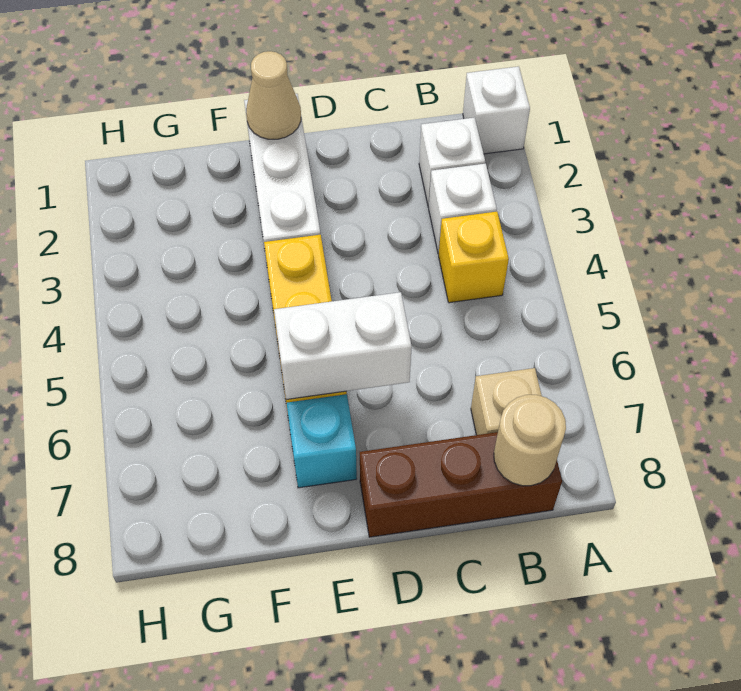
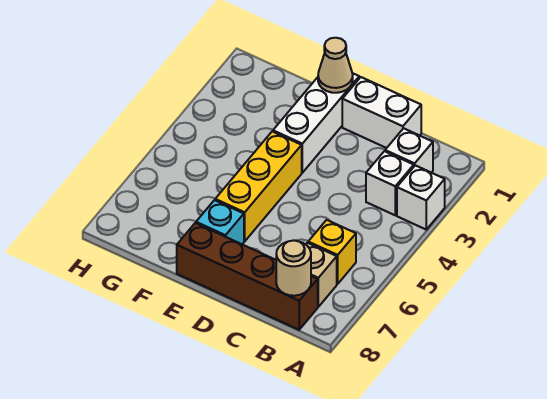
white 1x1 brick [463,66,530,154] -> white 1x1 brick moved to [397,165,445,229]
yellow 1x1 brick [439,212,509,303] -> yellow 1x1 brick moved to [308,220,356,284]
brown 1x3 brick [360,432,562,537] -> brown 1x4 brick [177,223,318,330]
white 1x2 brick [274,292,412,399] -> white 1x2 brick moved to [342,77,421,148]

